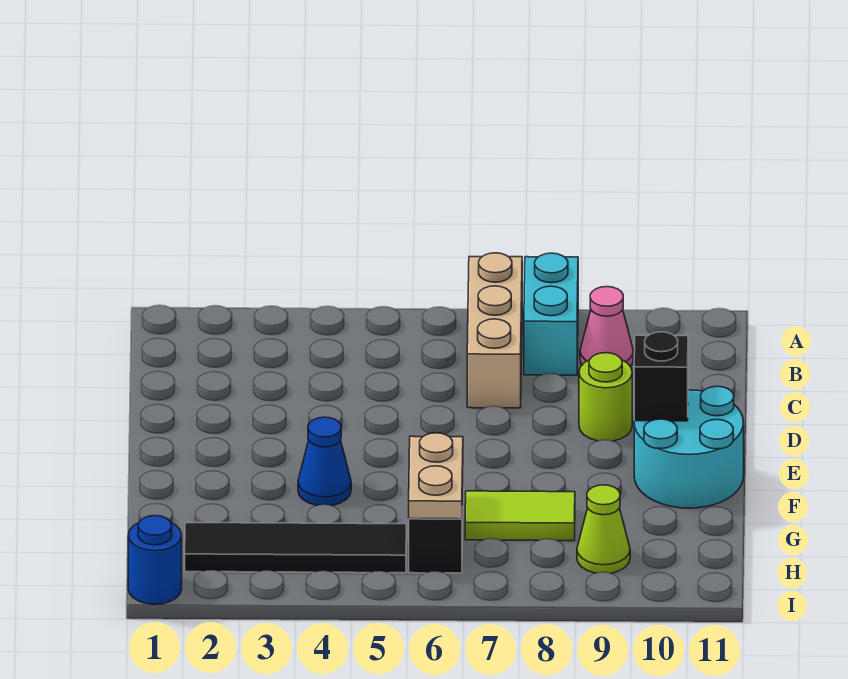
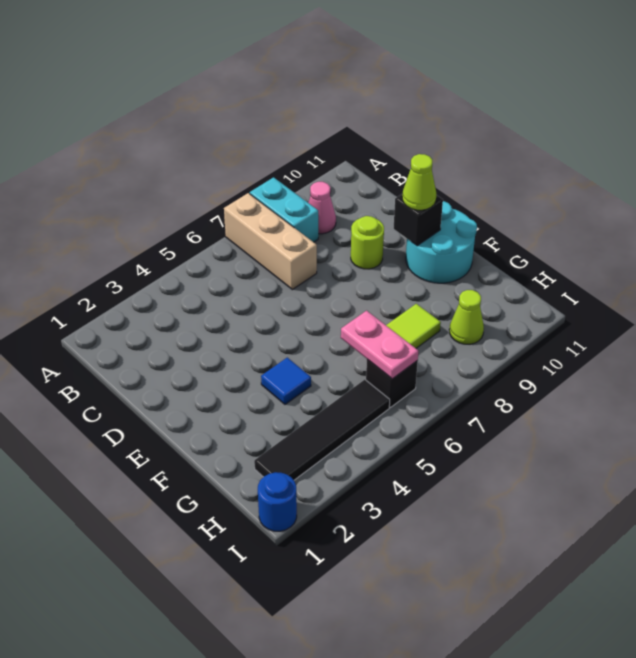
none -> lime 1x1 cone [402,154,436,210]
blue 1x1 cone [298,417,351,506] -> blue 1x1 tile [261,358,311,404]
tan 1x2 plate [409,433,463,519] -> pink 1x2 plate [341,311,418,379]

